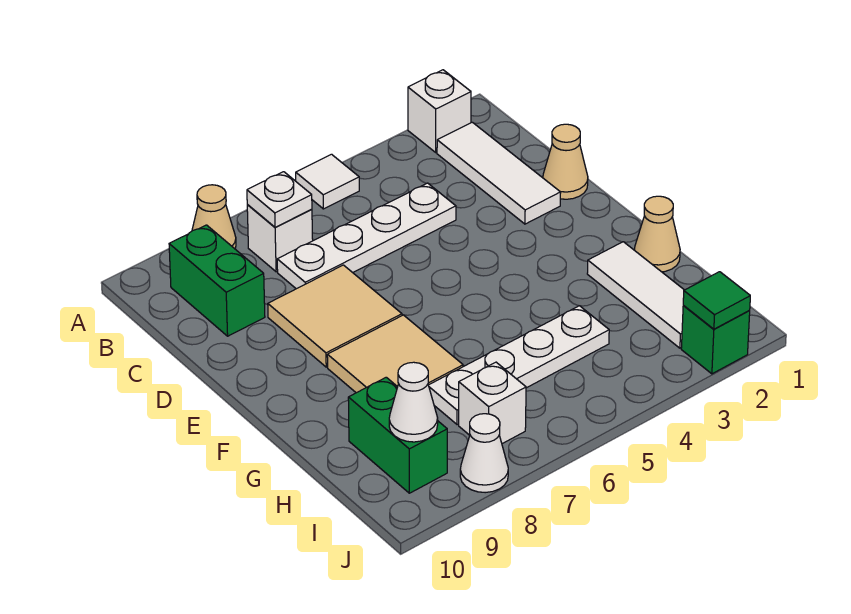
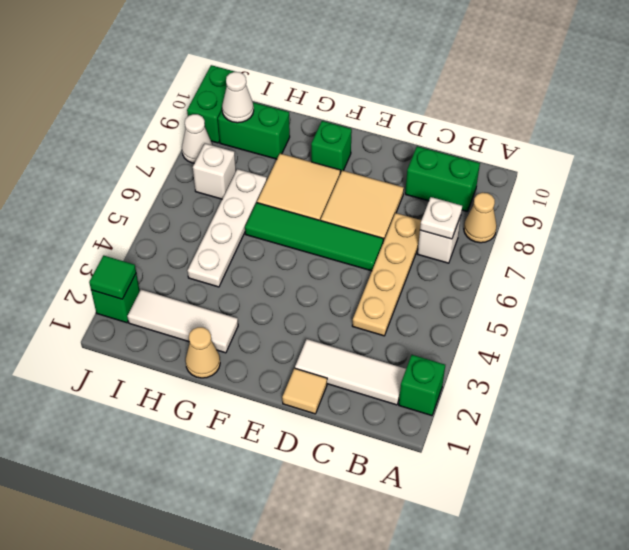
white 1x1 brick [408,70,471,152] -> green 1x1 brick [399,355,445,416]
white 1x1 tile [296,154,359,209] -> none
white 1x4 plate [277,183,456,289] -> tan 1x4 plate [352,213,421,336]
tan 1x1 cone [543,124,588,199] -> tan 1x1 tile [282,368,327,414]
none -> green 1x4 tile [245,203,383,271]
none -> green 1x1 brick [311,121,352,174]
none -> green 1x2 brick [187,65,235,143]

